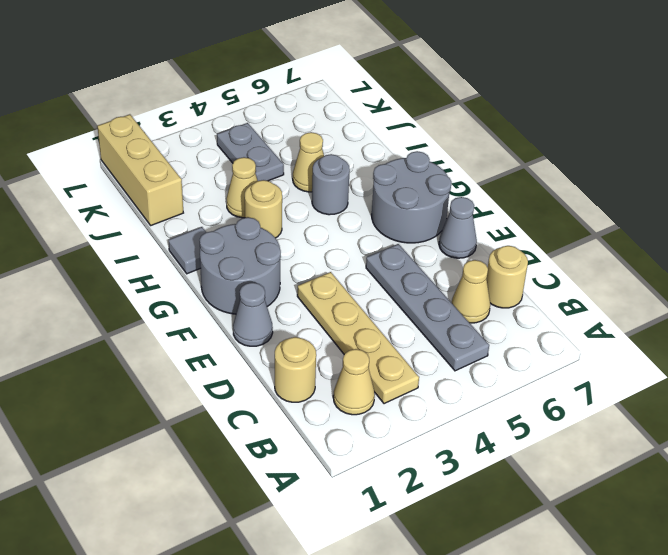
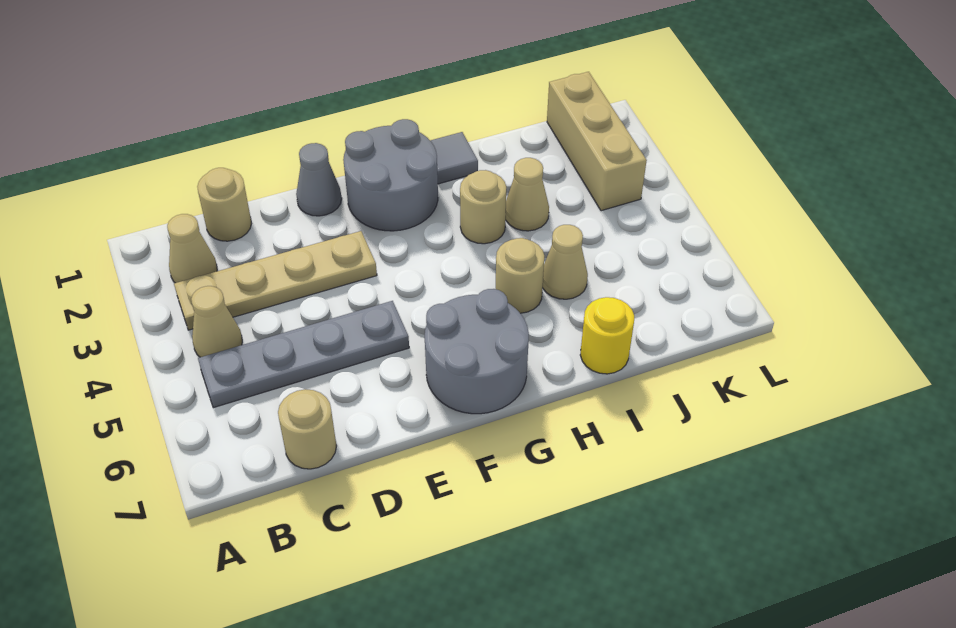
tan 1x1 cone [452,260,490,323] -> tan 1x1 cone moved to [191,286,242,357]
grey 1x1 cone [439,197,477,258] -> none
grey 1x1 round brick [312,154,350,215] -> tan 1x1 round brick [496,238,544,313]
none -> yellow 1x1 round brick [580,297,634,374]
tan 1x3 brick [97,114,183,225] -> tan 1x3 brick turned to [547,72,647,211]
grey 1x2 plate [217,123,284,181] -> none

